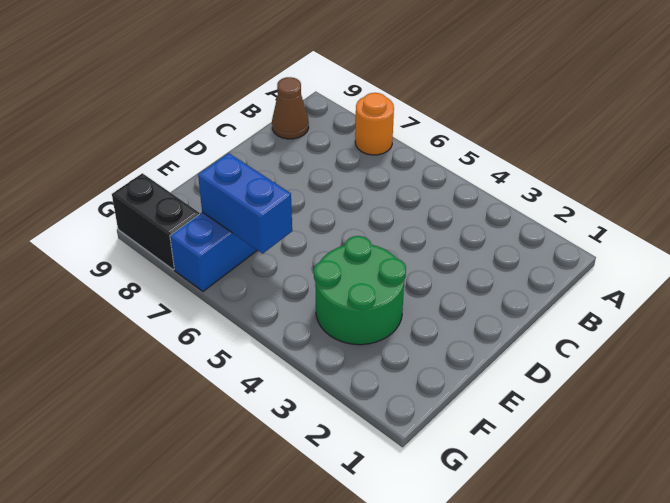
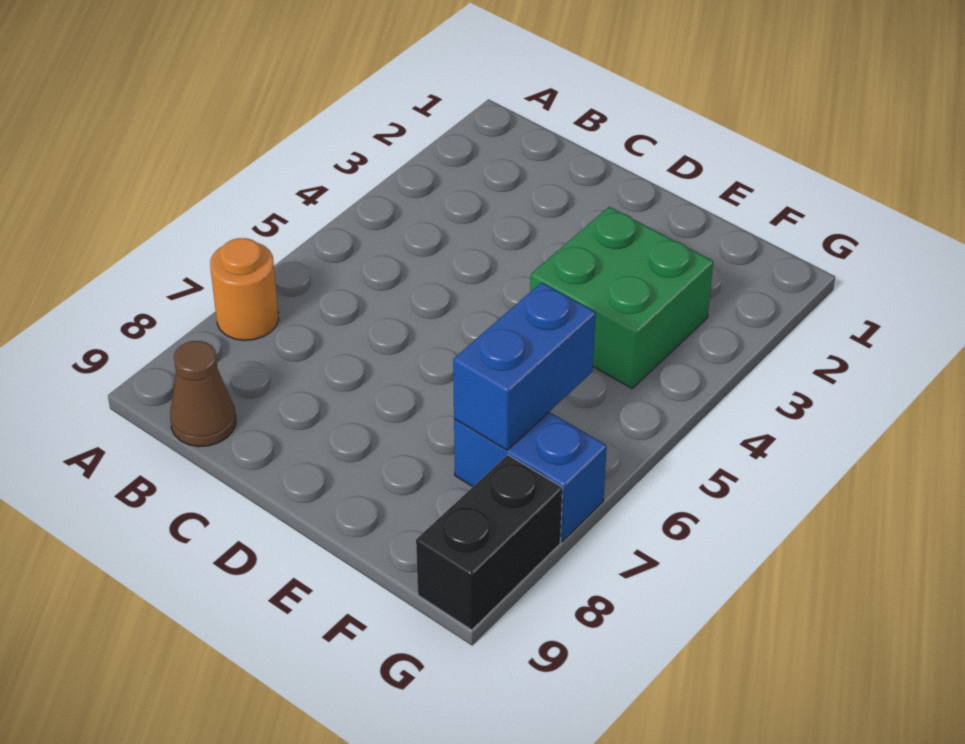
green 2x2 round brick [314,236,406,345] -> green 2x2 brick [530,207,713,388]

